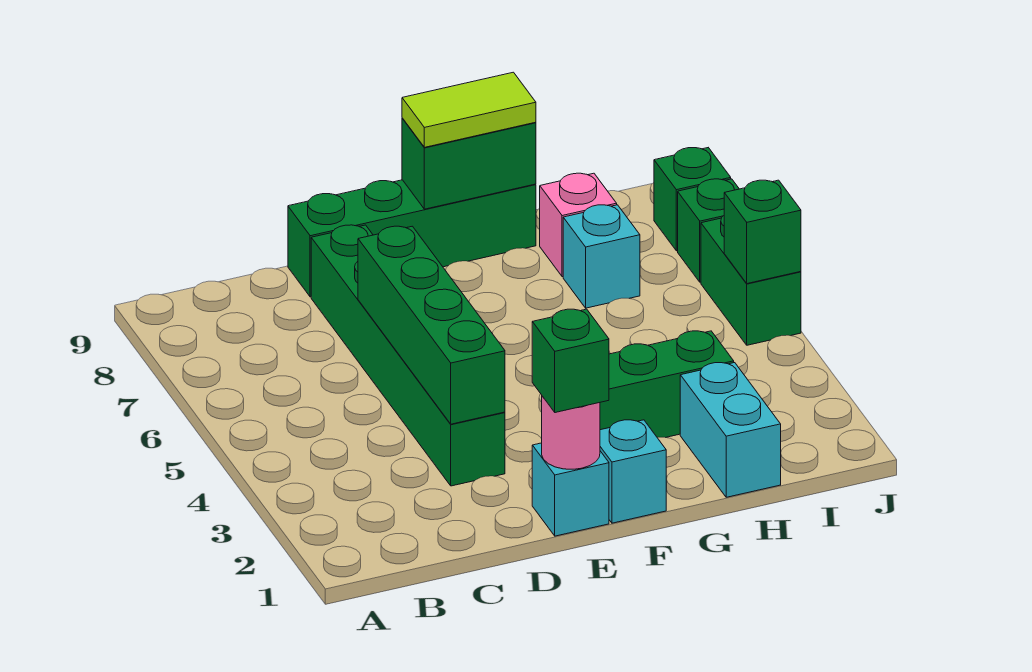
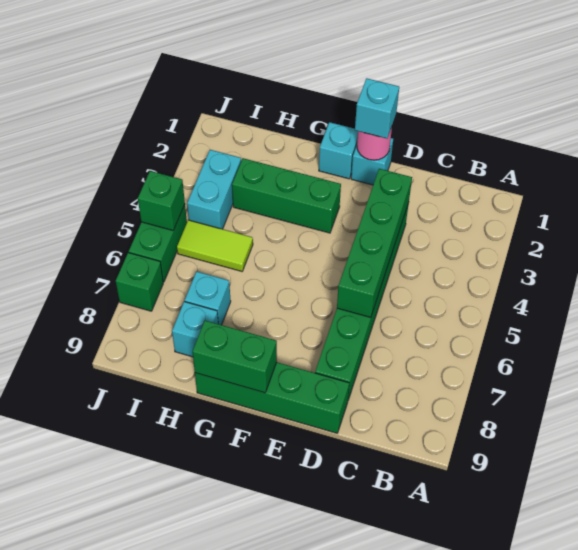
green 1x1 brick [532,309,609,413] -> cyan 1x1 brick [355,78,399,138]
lime 1x2 tile [402,72,536,147] -> lime 1x2 tile moved to [177,220,253,271]
cyan 1x2 brick [680,363,781,497] -> cyan 1x2 brick moved to [187,150,241,229]
pink 1x1 brick [540,173,617,277] -> cyan 1x1 brick [172,301,218,357]
green 1x1 brick [654,148,731,251] -> none

